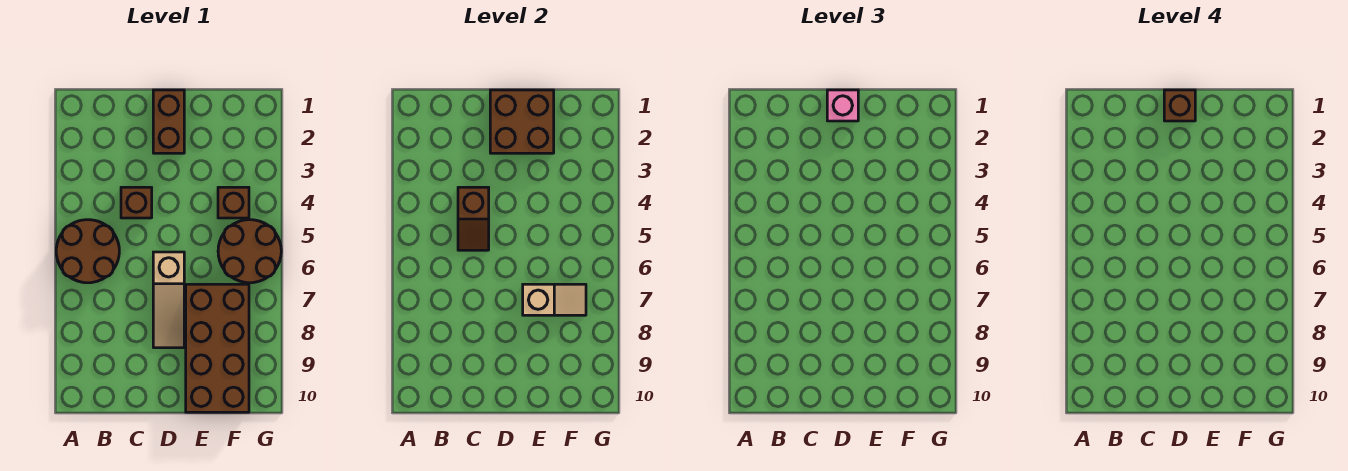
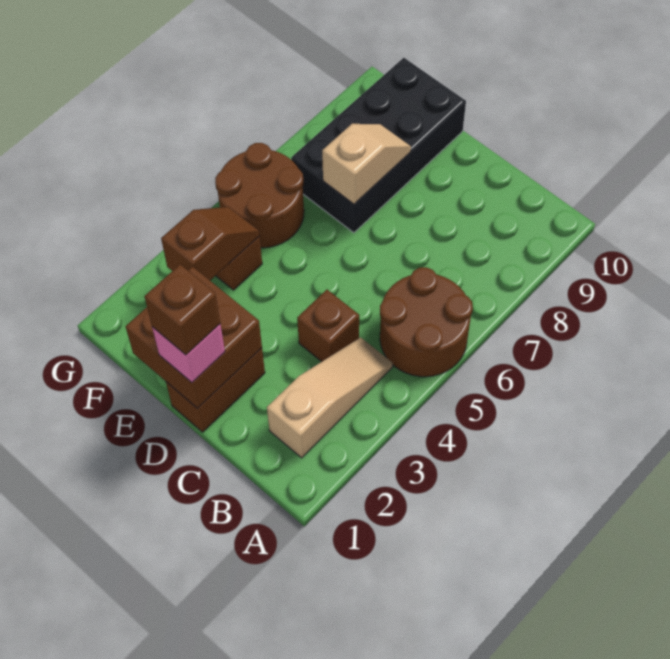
brown 1x2 slope [458,187,489,250] -> brown 1x2 slope moved to [161,207,259,280]
tan 1x3 slope [153,252,184,348] -> tan 1x3 slope moved to [267,337,393,458]
brown 2x4 brick [186,284,249,412] -> black 2x4 brick [291,58,466,233]
tan 1x2 slope [523,284,586,315] -> tan 1x2 slope turned to [322,124,411,204]

